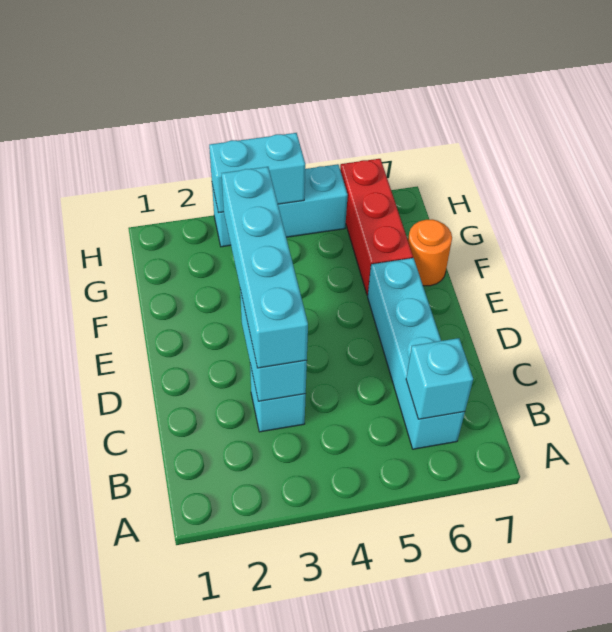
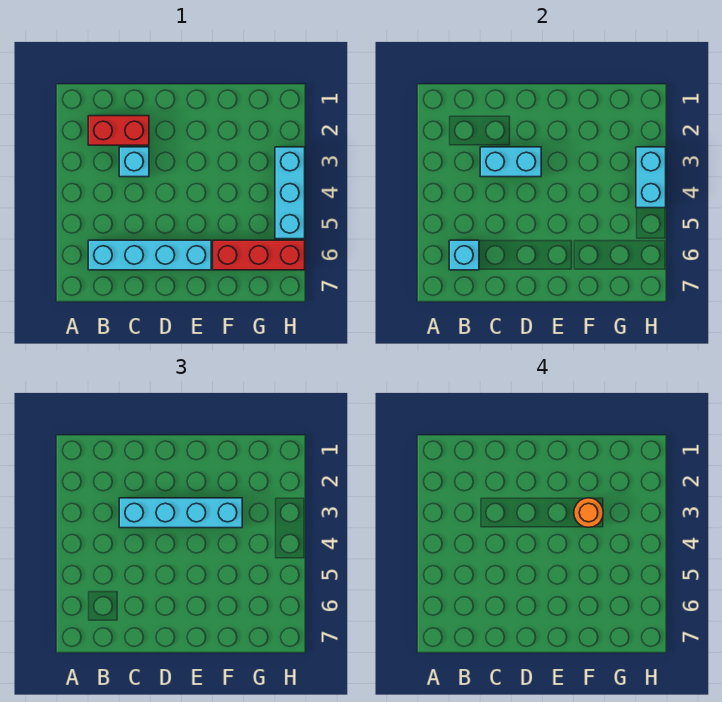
none -> red 1x2 brick [88,116,149,145]
orange 1x1 round brick [408,219,452,286] -> orange 1x1 round brick moved to [574,498,603,527]

